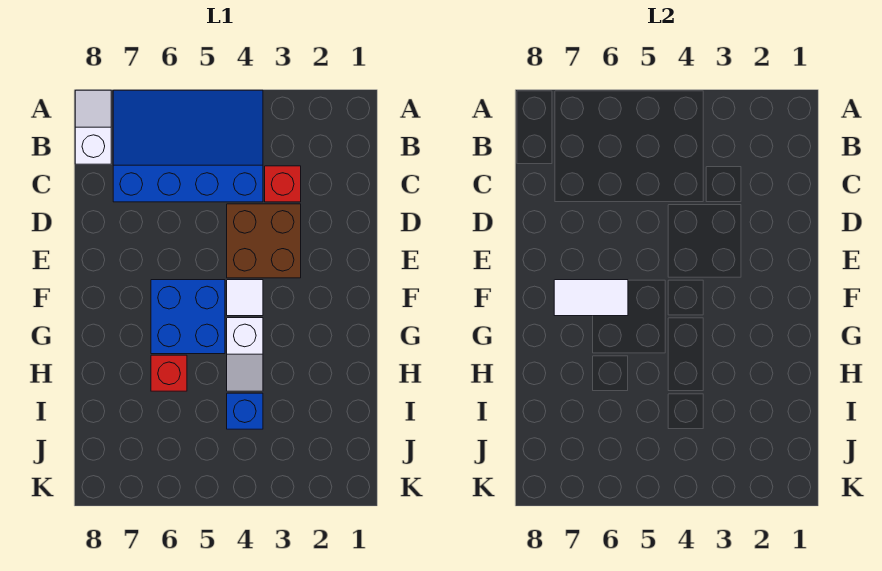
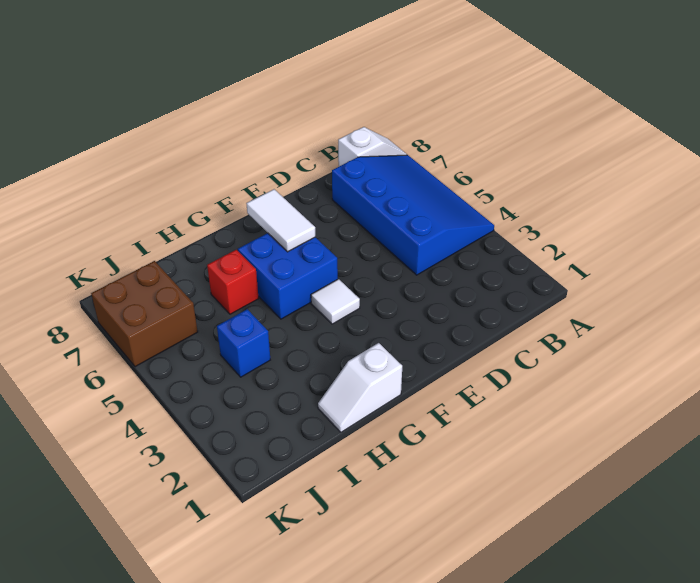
red 1x1 brick [265,166,301,202] -> none
brown 2x2 brick [227,204,301,278] -> brown 2x2 brick moved to [91,261,198,367]
white 1x2 slope [227,318,263,391] -> white 1x2 slope moved to [318,343,402,432]

